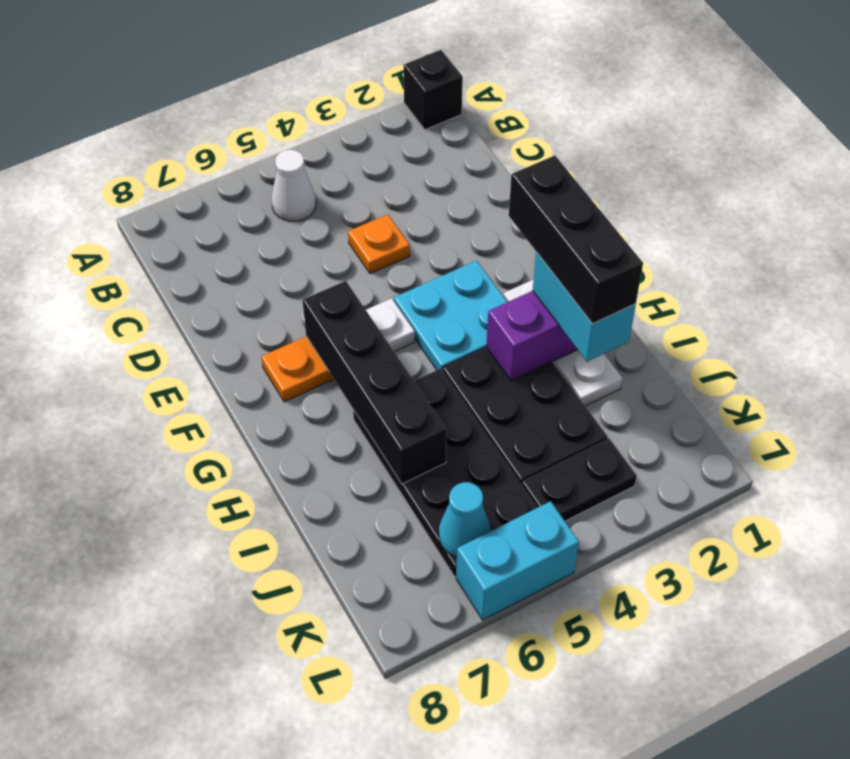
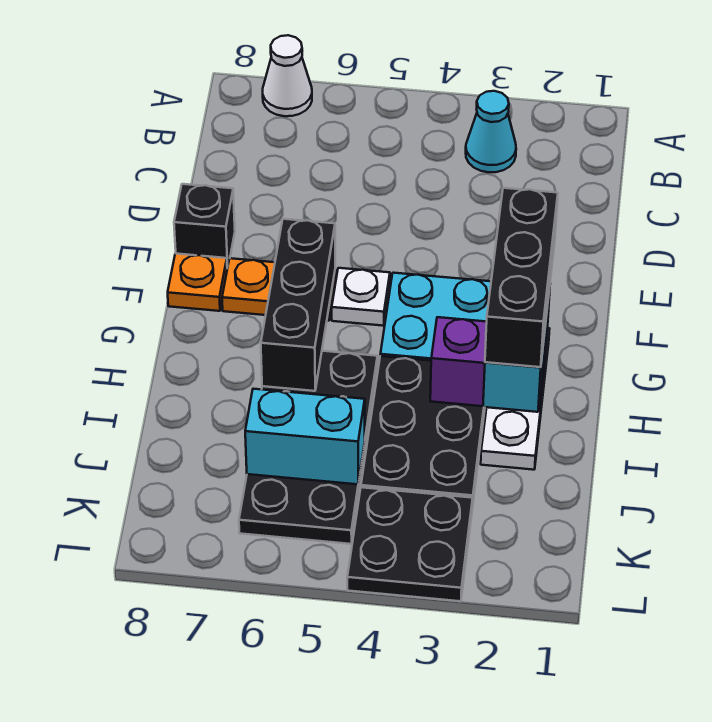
black 1x1 brick [404,50,463,130] -> black 1x1 brick moved to [174,184,235,268]
white 1x1 cone [272,150,316,221] -> white 1x1 cone moved to [263,35,312,116]
orange 1x1 plate [348,214,410,274] -> orange 1x1 plate moved to [168,254,227,311]
black 1x4 brick [302,281,447,484] -> black 1x3 brick [261,219,335,391]
black 1x2 plate [522,439,637,521] -> black 2x2 plate [347,487,473,601]
cyan 1x1 cone [439,482,491,557] -> cyan 1x1 cone moved to [466,91,516,172]
cyan 1x2 brick [456,501,579,620] -> cyan 1x2 brick moved to [245,389,365,484]

